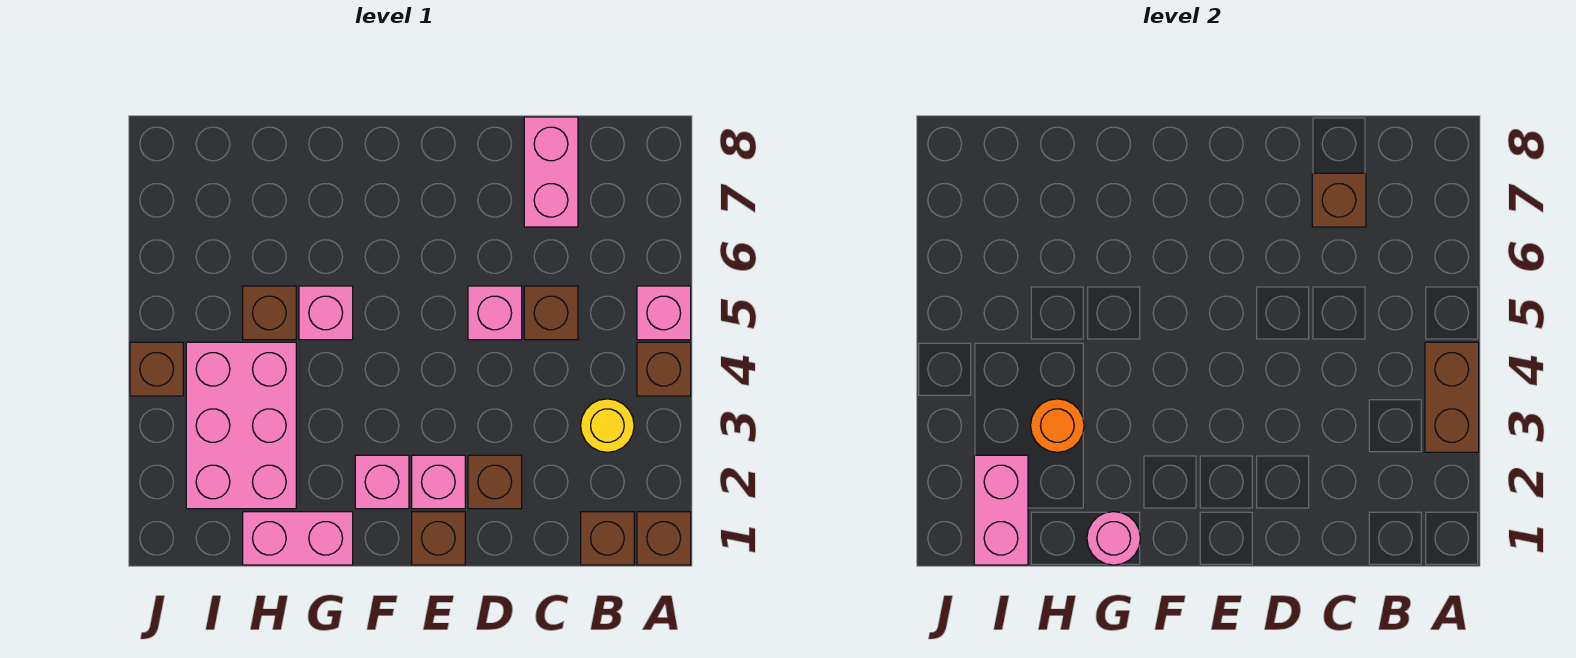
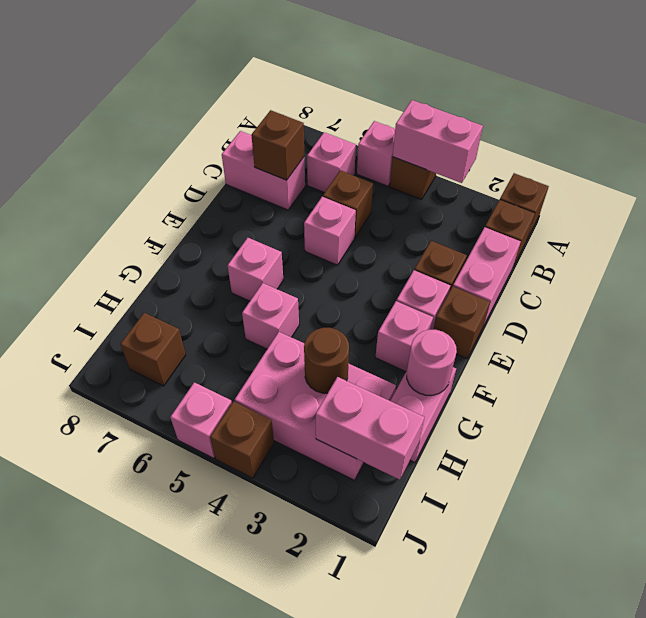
brown 1x2 brick [1425,342,1479,452] -> pink 1x2 brick [393,100,483,183]
yellow 1x1 round brick [581,399,634,452] -> none
none -> pink 1x1 brick [307,132,356,193]
none -> pink 1x2 brick [453,227,521,326]
none -> pink 1x1 brick [227,238,283,301]
orange 1x1 round brick [1031,399,1084,452] -> brown 1x1 round brick [304,328,349,393]
brown 1x1 brick [243,286,296,340] -> brown 1x1 brick moved to [120,313,186,386]
none -> pink 1x1 brick [170,382,232,458]

